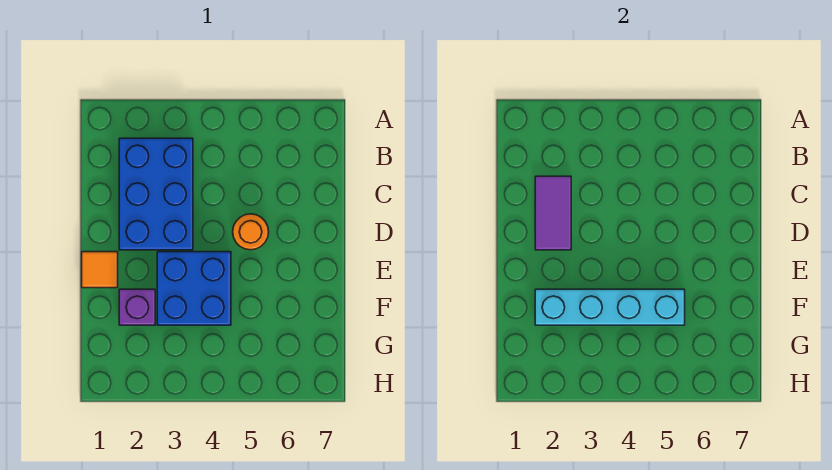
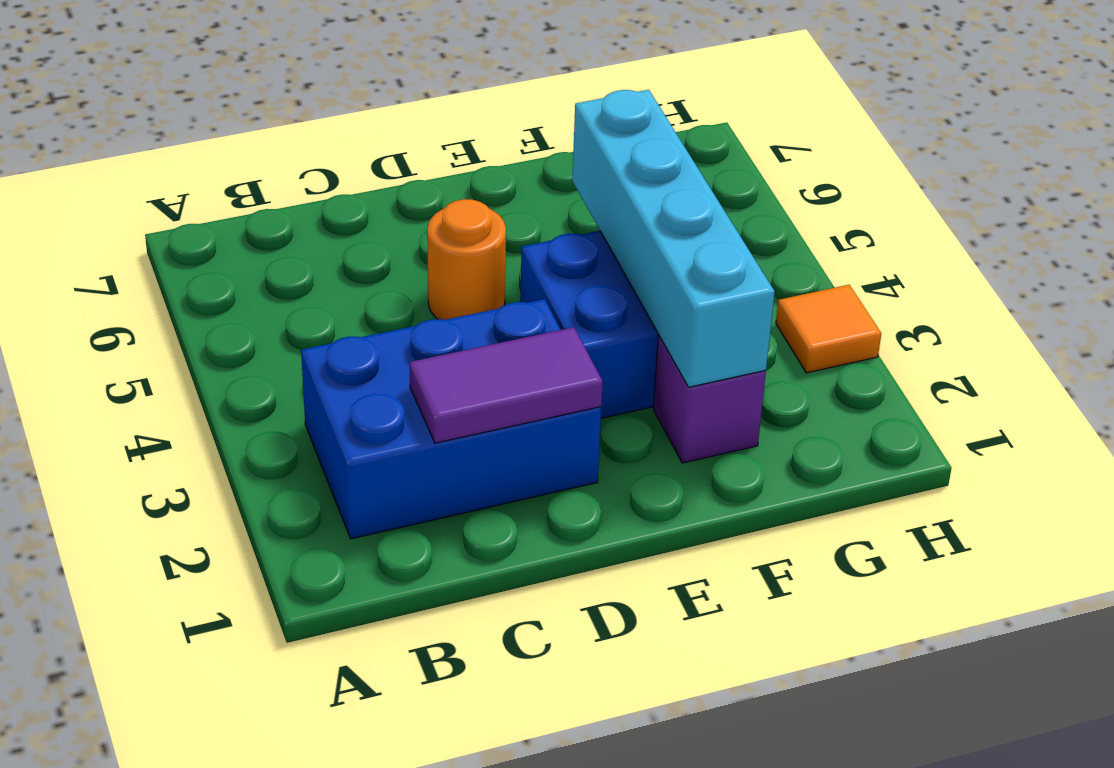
orange 1x1 tile [82,252,118,288] -> orange 1x1 tile moved to [776,285,881,373]

